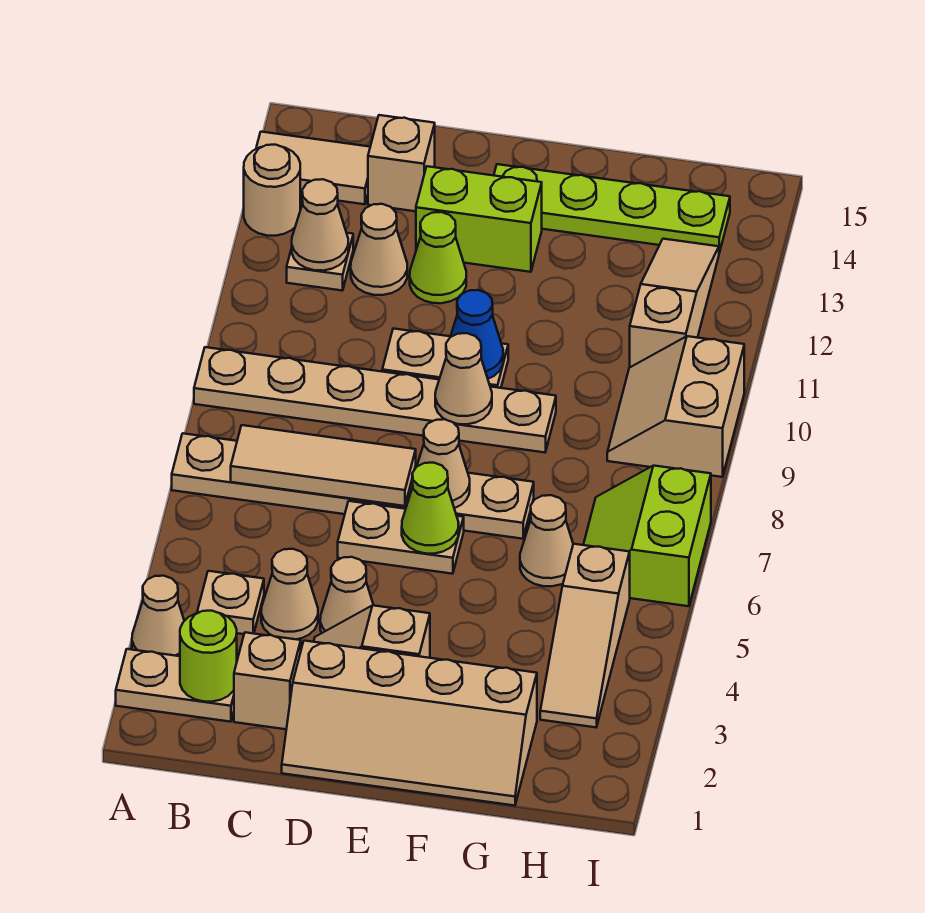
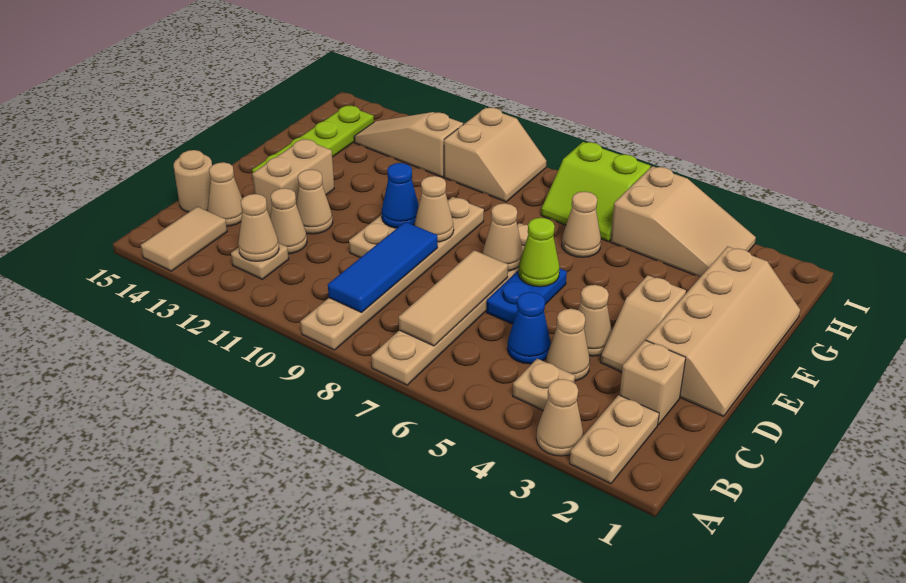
tan 1x1 round brick [244,145,300,236] -> tan 1x1 round brick moved to [173,150,212,212]
lime 1x1 round brick [180,611,237,702] -> none
none -> blue 1x3 tile [328,222,438,312]
none -> blue 1x1 cone [507,292,551,364]
tan 1x1 brick [368,115,435,211] -> tan 1x1 cone [208,162,242,226]
tan 1x2 plate [338,501,464,574] -> blue 1x2 plate [486,268,567,324]
lime 1x1 cone [410,212,466,303] -> tan 1x1 cone [296,170,333,234]
lime 1x2 brick [416,166,542,272] -> tan 1x2 brick [252,139,334,217]
tan 1x3 slope [540,544,630,727] -> tan 2x3 slope [610,166,756,277]
tan 2x2 slope [607,336,744,477] -> tan 2x2 slope turned to [444,108,546,202]

